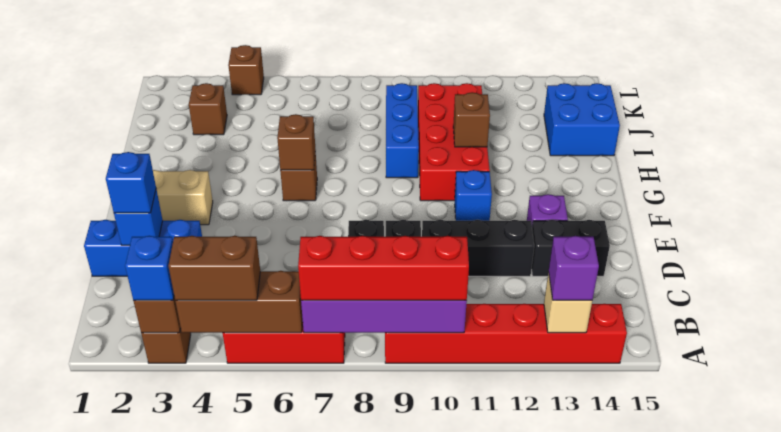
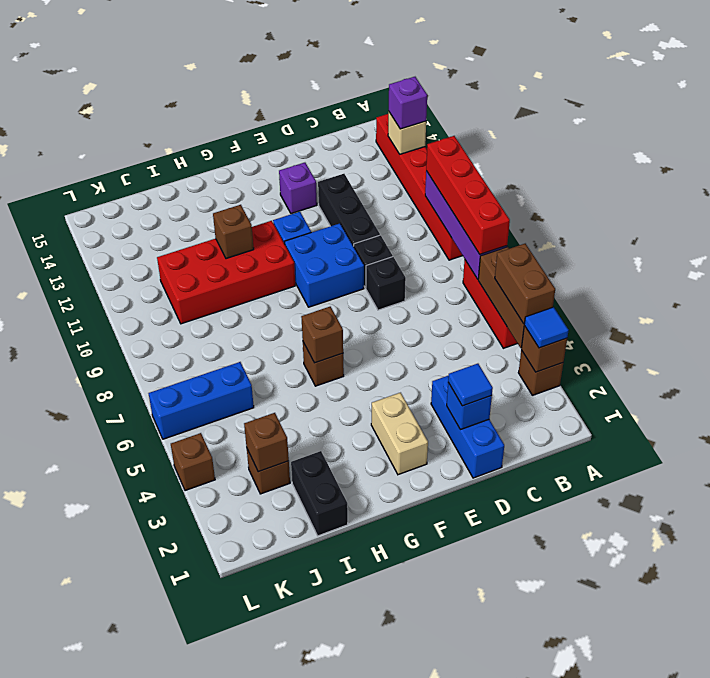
blue 1x1 brick [125,236,174,300] -> blue 1x1 tile [524,307,569,348]
blue 1x1 brick [106,152,156,213] -> blue 1x1 tile [448,364,493,406]
black 1x2 brick [531,220,610,276] -> black 1x2 brick moved to [291,451,348,536]
blue 1x3 brick [386,83,419,178] -> blue 1x3 brick moved to [148,362,254,439]
blue 2x2 brick [544,83,620,156] -> blue 2x2 brick moved to [285,223,364,307]
none -> brown 1x1 brick [244,413,289,472]

